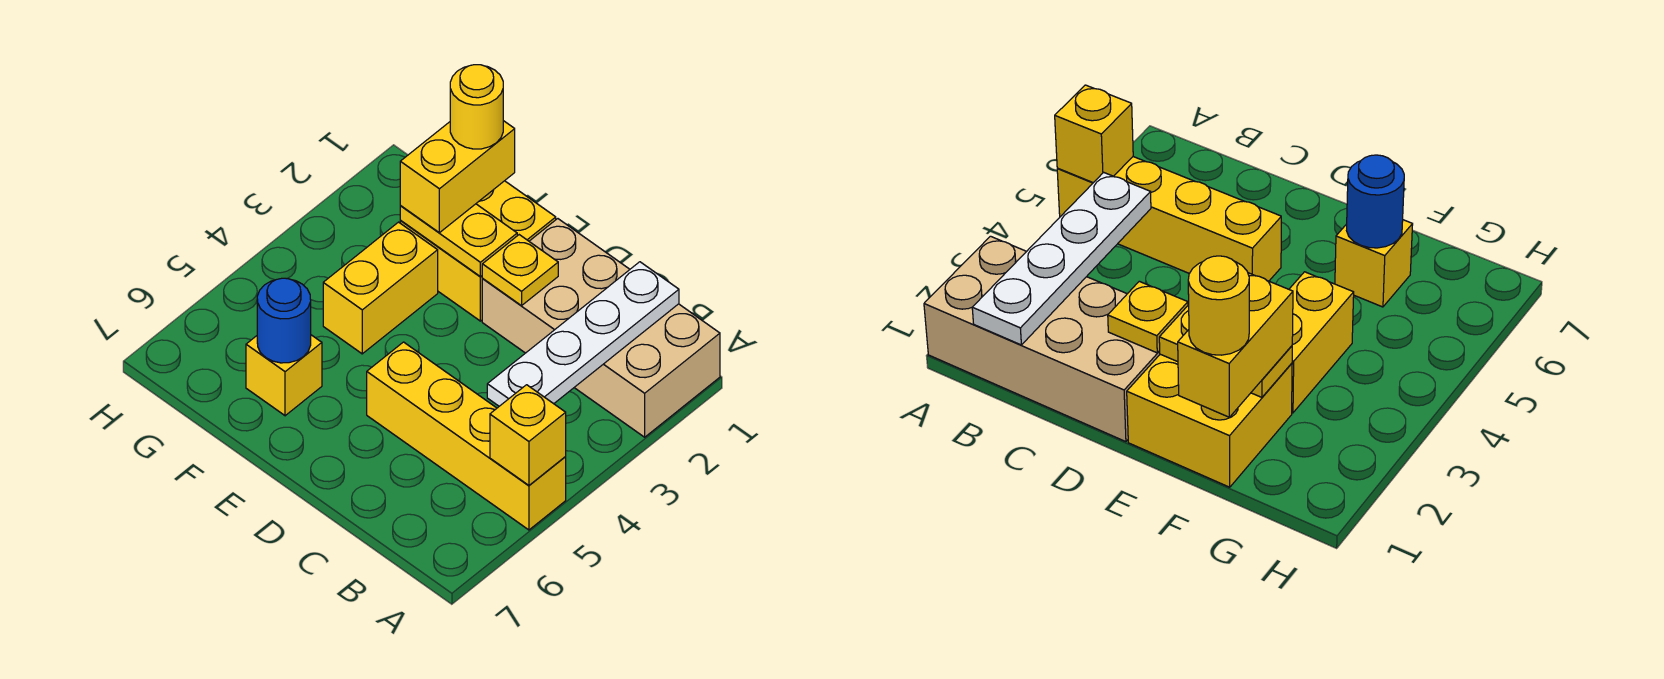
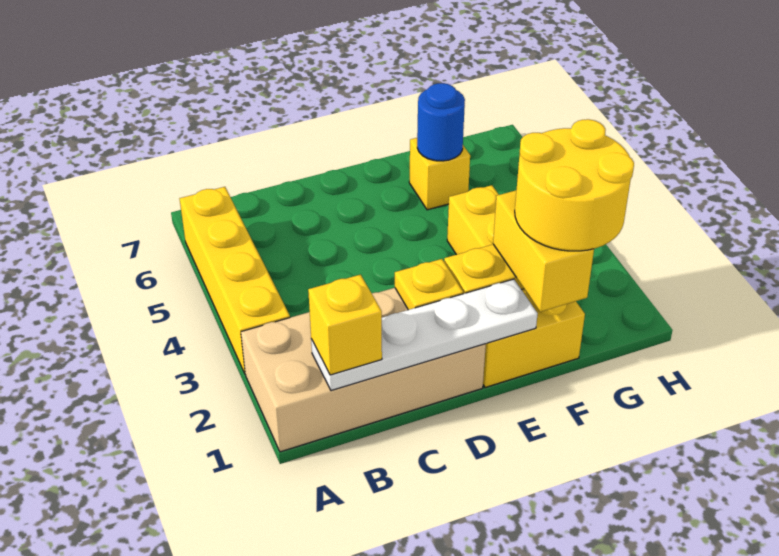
yellow 1x4 brick [367,342,566,530] -> yellow 1x4 brick turned to [180,187,290,373]
yellow 1x1 brick [490,385,566,485] -> yellow 1x1 brick moved to [308,275,382,375]
white 1x4 plate [487,262,679,406] -> white 1x4 plate turned to [311,279,538,391]
yellow 1x1 round brick [450,65,503,149] -> yellow 2x2 round brick [515,119,634,251]

